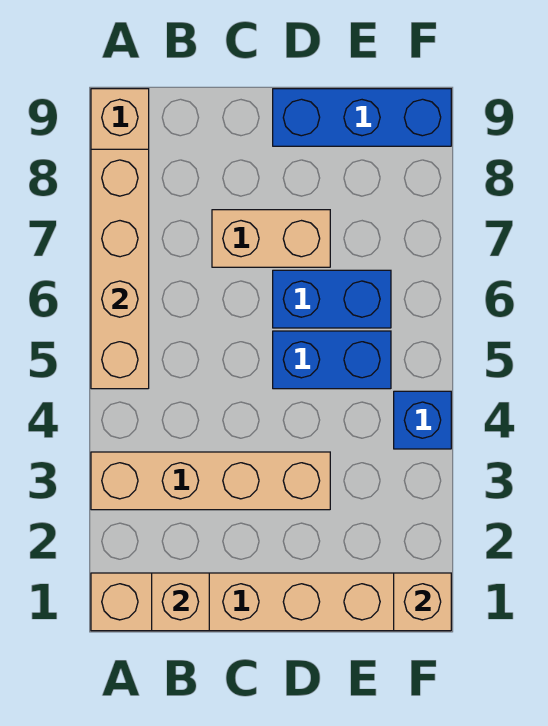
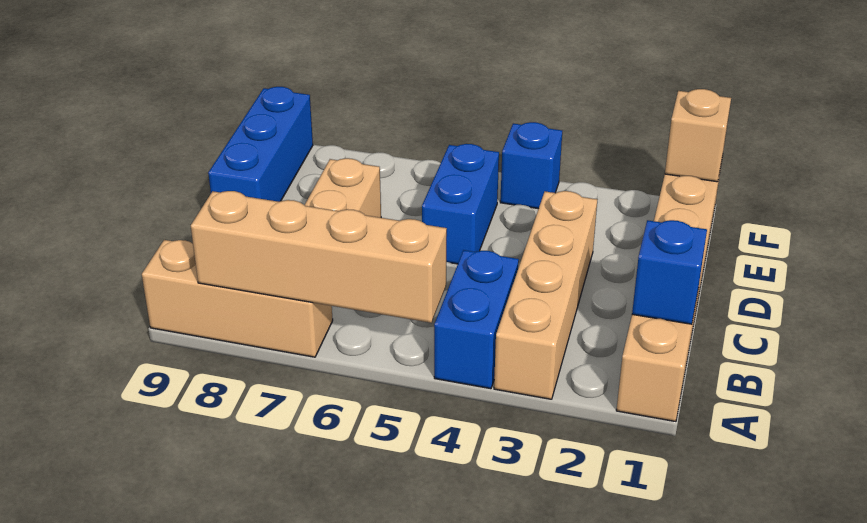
tan 1x1 brick [152,573,209,631] -> blue 1x1 brick [632,220,707,324]
blue 1x2 brick [273,270,391,328] -> blue 1x2 brick moved to [434,250,519,389]

